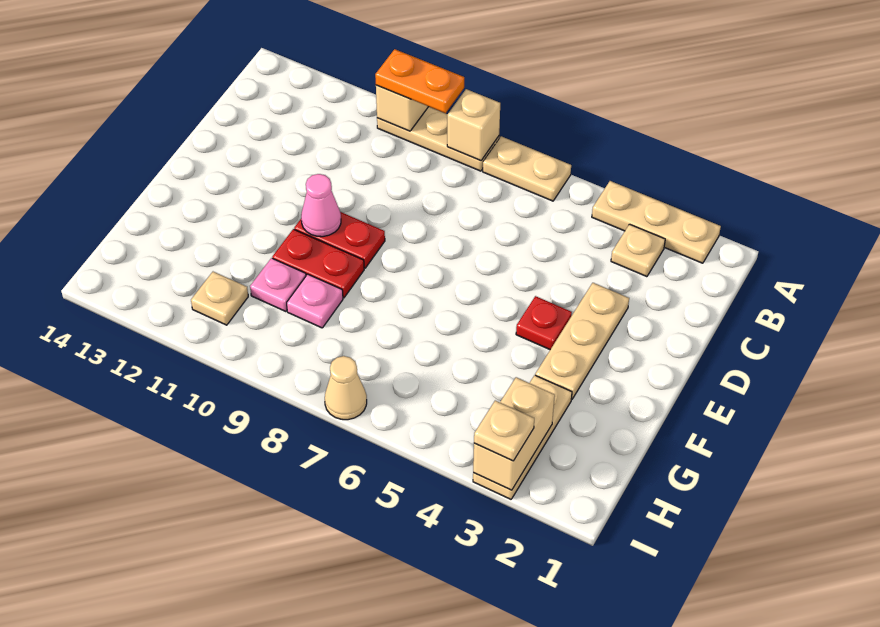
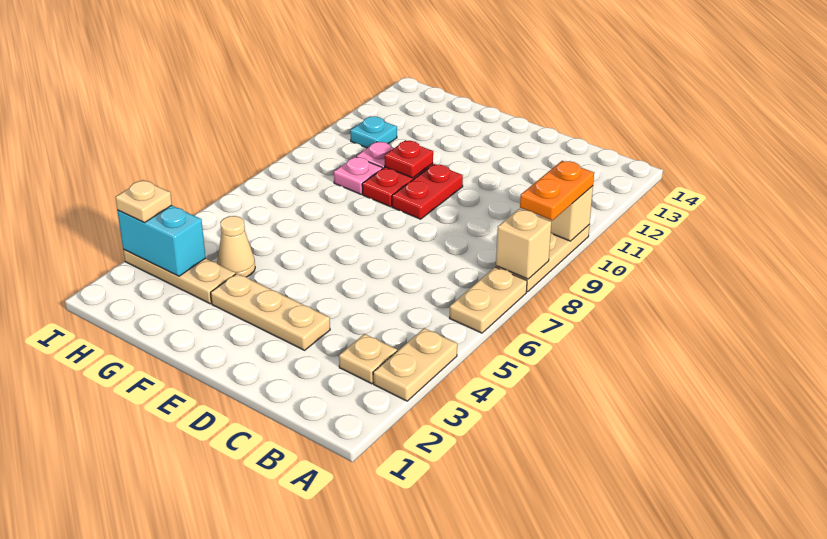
tan 1x3 plate [592,181,721,263] -> tan 1x2 plate [373,328,457,401]
red 1x1 plate [516,296,572,350] -> red 1x1 plate moved to [385,140,433,178]
pink 1x1 cone [301,174,341,237] -> none
tan 1x2 brick [473,377,555,490] -> cyan 1x2 brick [117,206,206,276]
tan 1x1 plate [191,272,248,325] -> cyan 1x1 plate [350,116,397,148]
tan 1x1 cone [325,356,367,420] -> tan 1x1 cone moved to [217,216,255,277]

